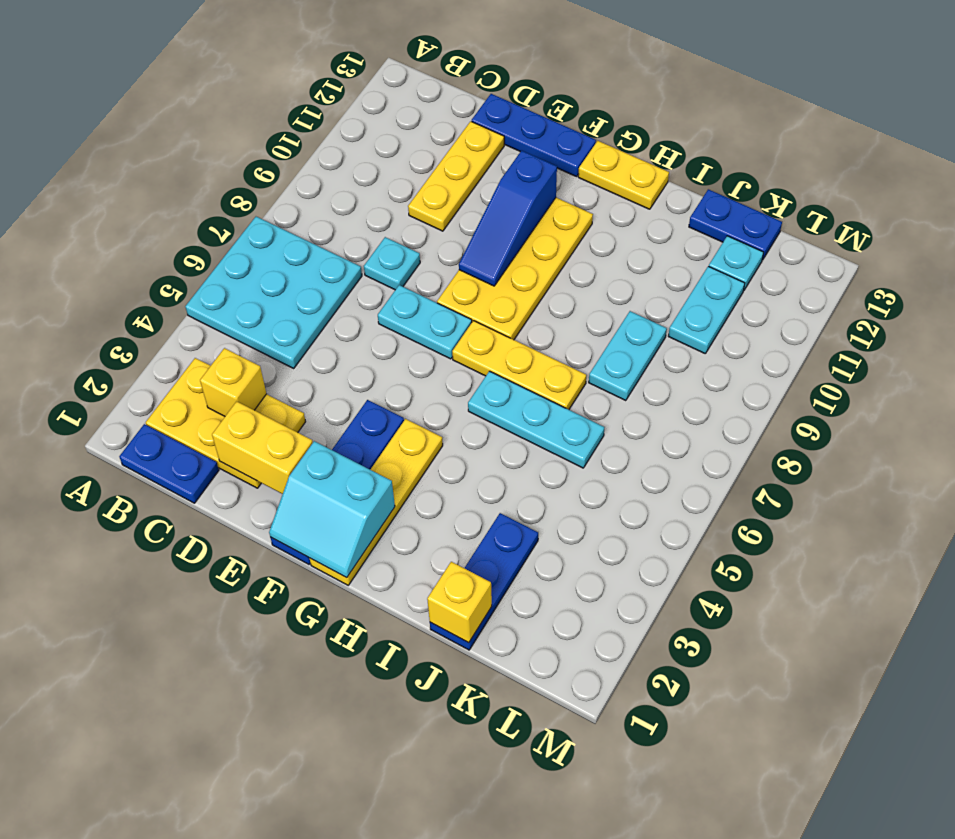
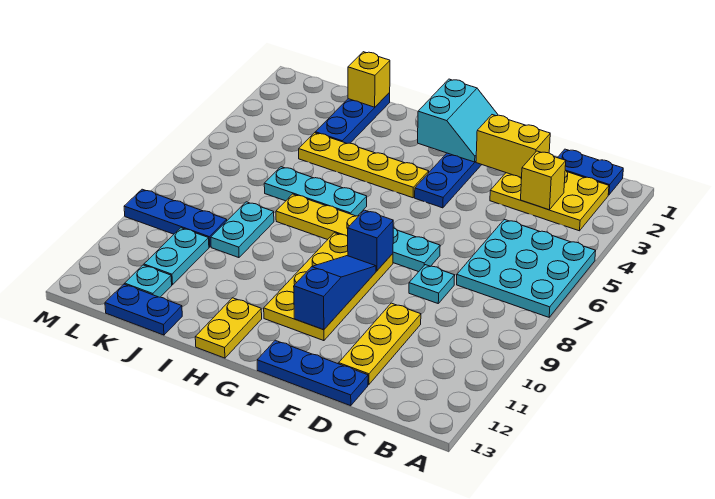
cyan 2x2 slope [269,441,395,578] -> cyan 2x2 slope turned to [418,79,498,162]
none -> blue 1x1 brick [348,210,393,271]
yellow 1x4 plate [309,419,443,585] -> yellow 1x4 plate turned to [299,133,429,198]
yellow 1x2 plate [578,141,669,209] -> yellow 1x2 plate turned to [195,298,262,358]
none -> blue 1x3 plate [124,189,227,247]

